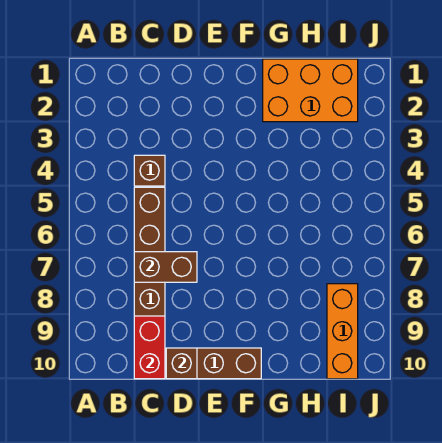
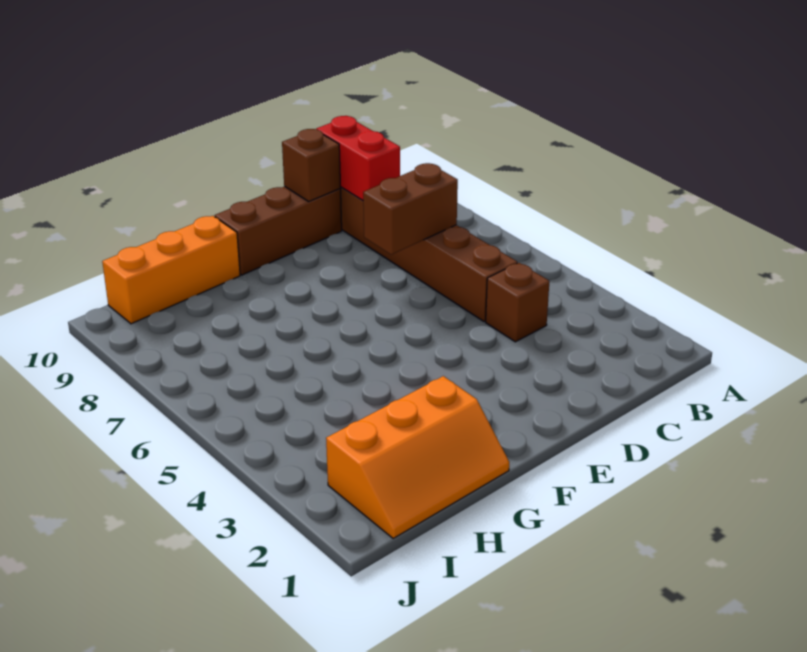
orange 2x3 brick [263,59,358,122] -> orange 2x3 slope [326,376,509,539]
orange 1x3 brick [327,284,358,379] -> orange 1x3 brick turned to [102,216,240,324]

